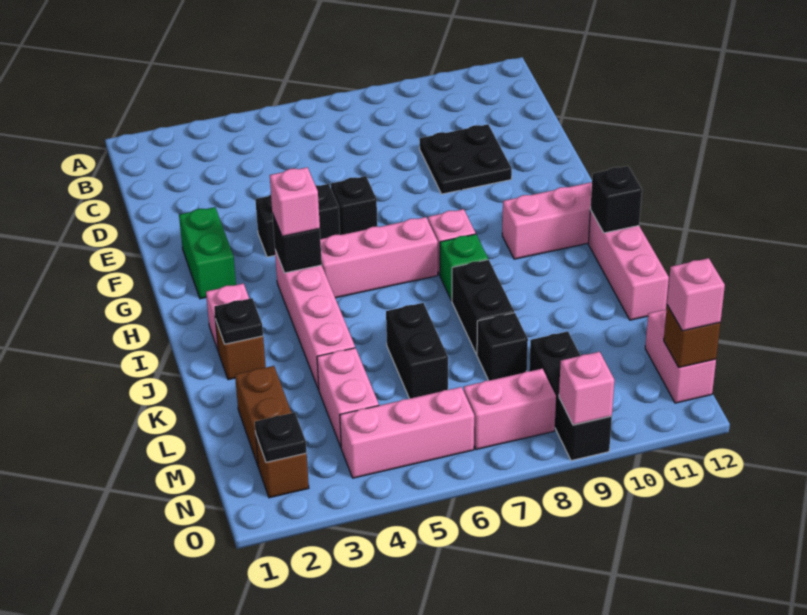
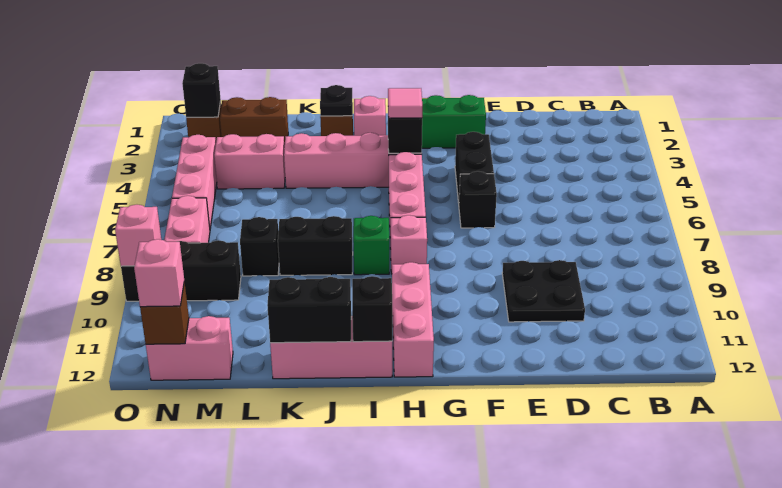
pink 1x1 brick [270,167,320,236] -> pink 1x1 tile [388,88,422,118]
black 1x2 brick [386,303,448,399] -> black 1x2 brick moved to [267,277,351,343]
black 1x1 plate [255,412,307,462] -> black 1x1 brick [182,63,221,118]

